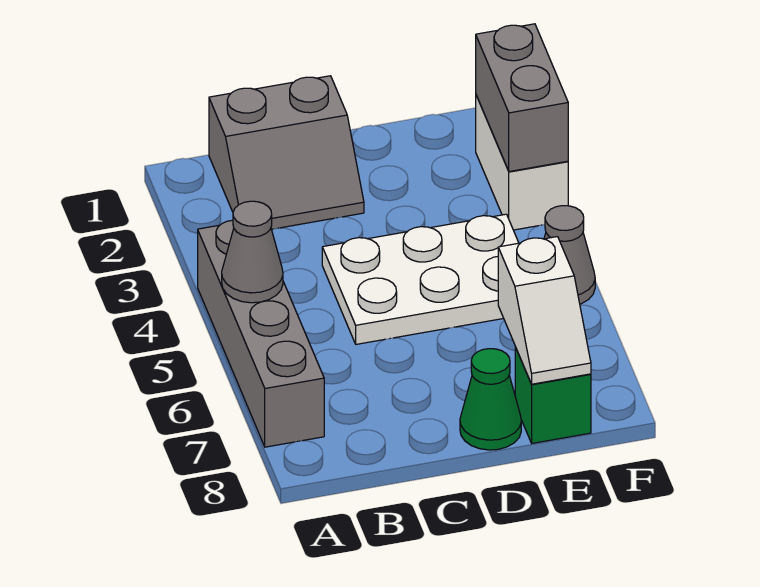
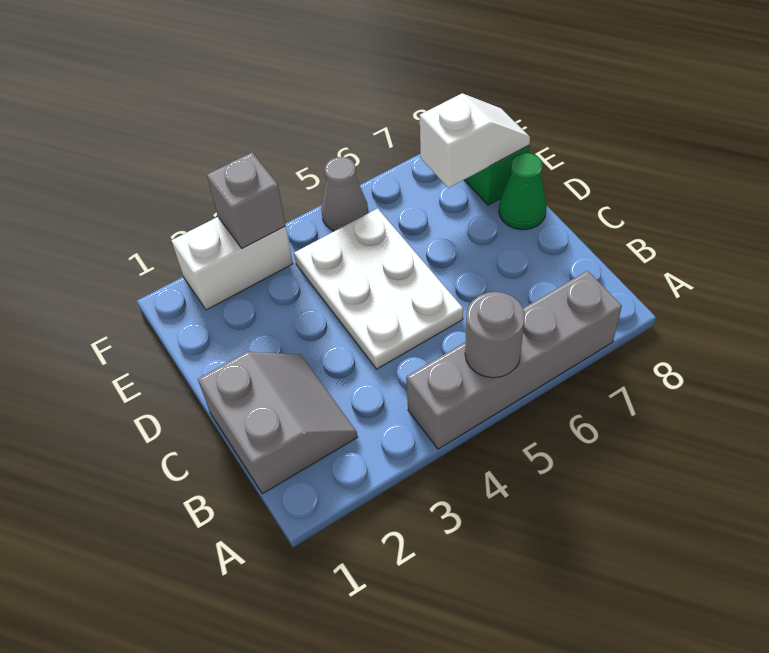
grey 1x1 cone [222,201,283,303] -> grey 1x1 round brick [465,292,525,378]
grey 1x2 brick [476,24,568,172] -> grey 1x1 brick [207,153,286,249]

